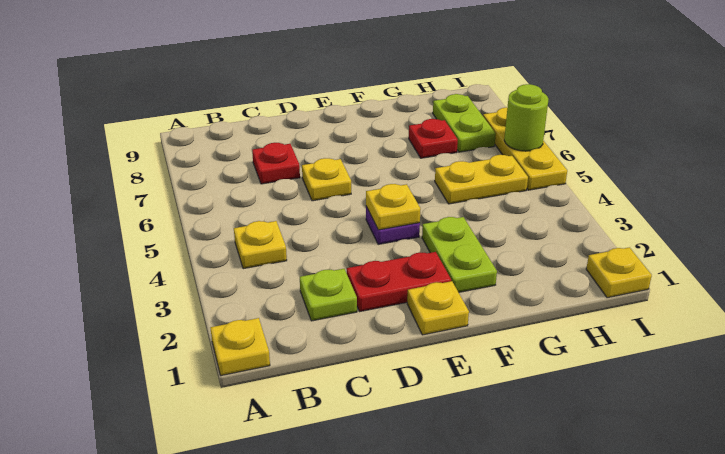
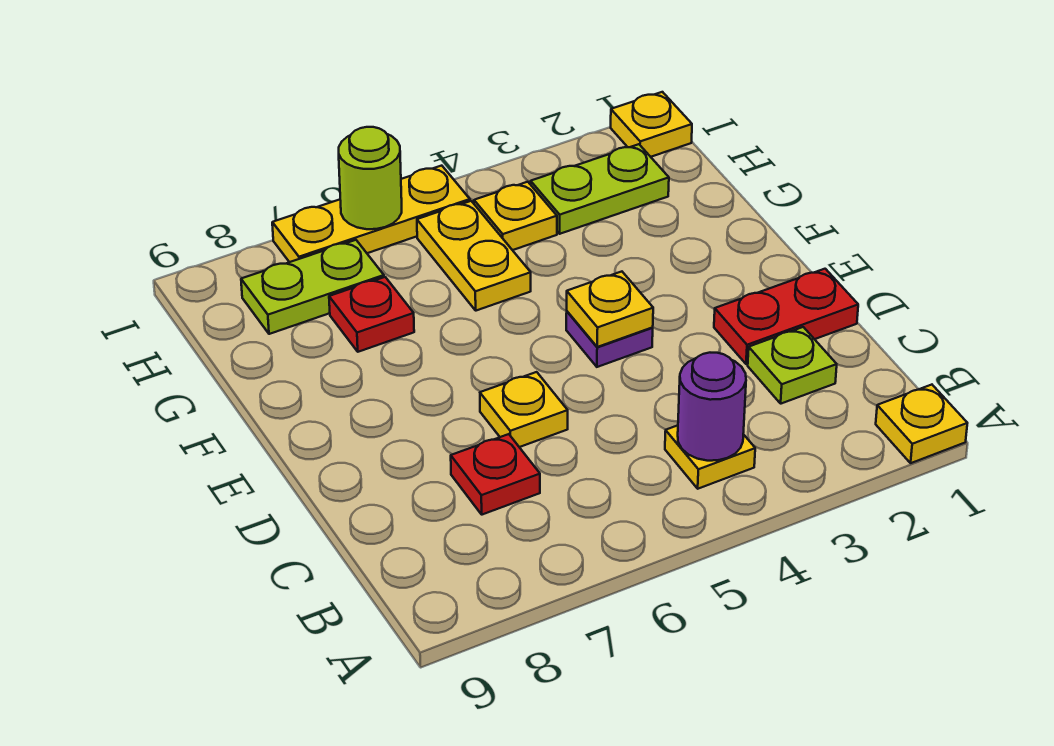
none -> purple 1x1 round brick [678,353,746,461]
red 1x2 plate [347,252,451,312] -> red 1x2 plate turned to [714,269,858,364]
yellow 1x1 plate [407,281,469,335] -> yellow 1x1 plate moved to [474,182,557,250]
lime 1x2 plate [422,217,497,292] -> lime 1x2 plate moved to [531,144,669,234]

